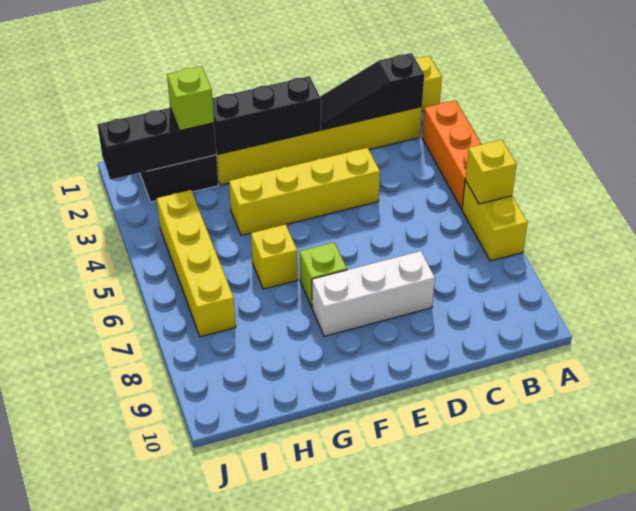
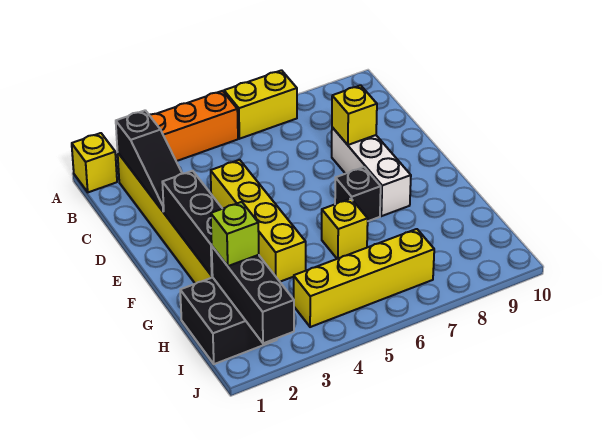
yellow 1x1 brick [465,140,517,204] -> yellow 1x1 brick moved to [332,85,377,145]
lime 1x1 brick [300,242,347,307] -> black 1x1 brick [335,167,381,221]

